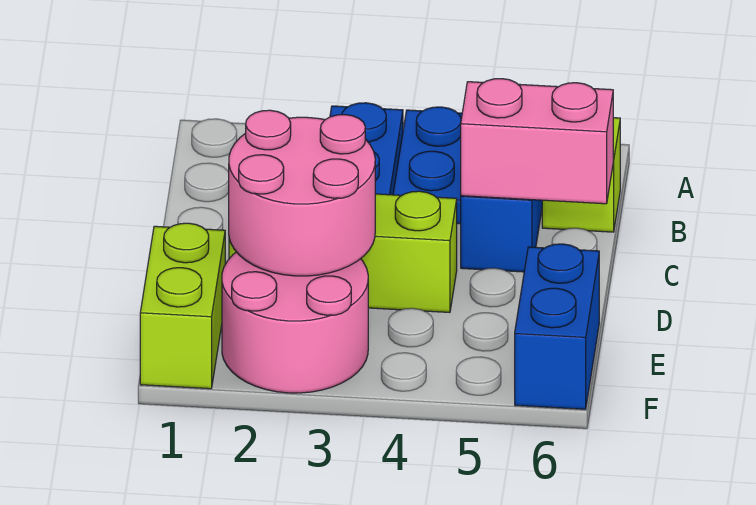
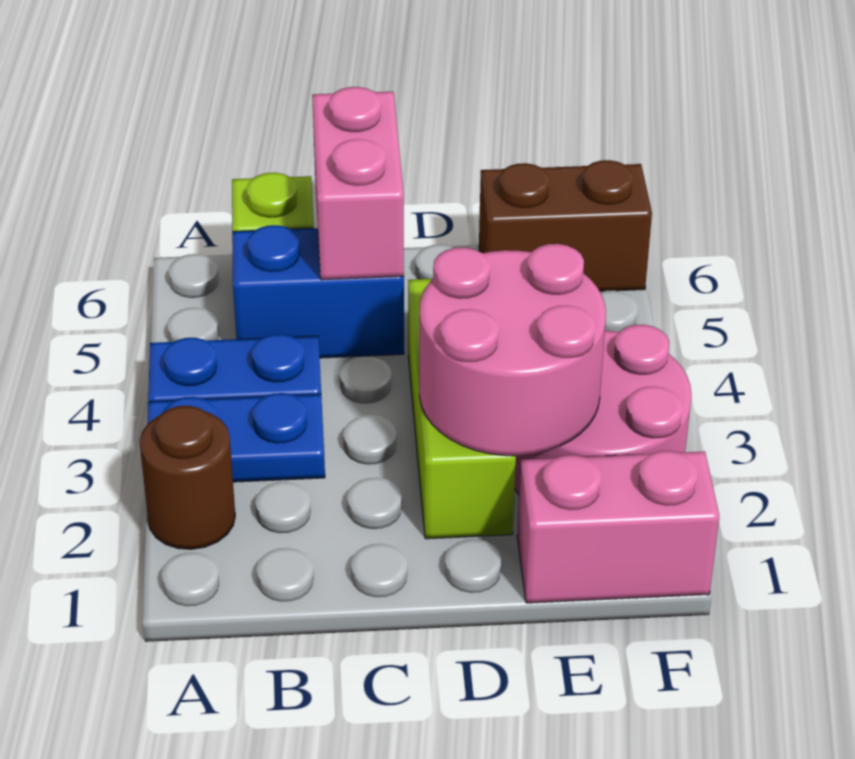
none -> brown 1x1 round brick [140,406,235,549]
lime 1x2 brick [140,223,225,389] -> pink 1x2 brick [517,451,719,603]
blue 1x2 brick [515,244,599,409] -> brown 1x2 brick [479,160,652,291]

